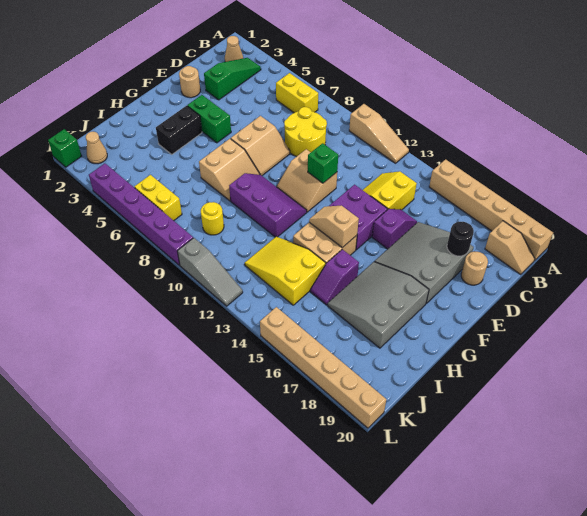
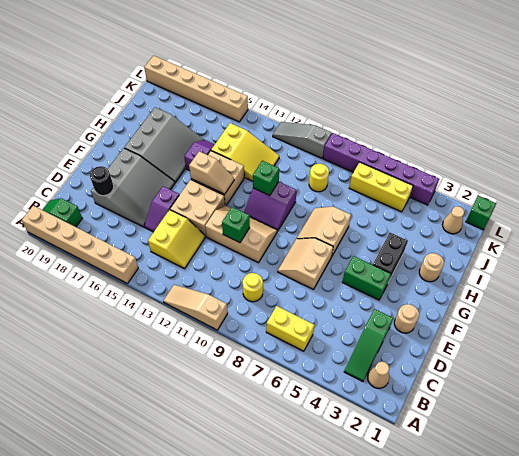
tan 1x2 slope [485,221,535,275] -> green 1x2 slope [43,198,82,227]
yellow 2x2 round brick [284,107,327,157] -> yellow 1x1 round brick [243,273,263,302]
tan 1x1 round brick [461,252,488,285] -> tan 1x1 round brick moved to [419,253,444,282]
tan 2x2 slope [277,149,337,212] -> tan 2x3 slope [205,206,277,263]
purple 2x2 brick [329,185,387,250] -> tan 2x2 brick [170,180,225,237]
purple 2x3 slope [229,173,307,237] -> purple 2x2 slope [244,182,297,231]
none -> green 1x1 brick [253,161,279,196]
yellow 1x2 brick [134,175,182,221] -> yellow 1x3 brick [349,162,413,212]

